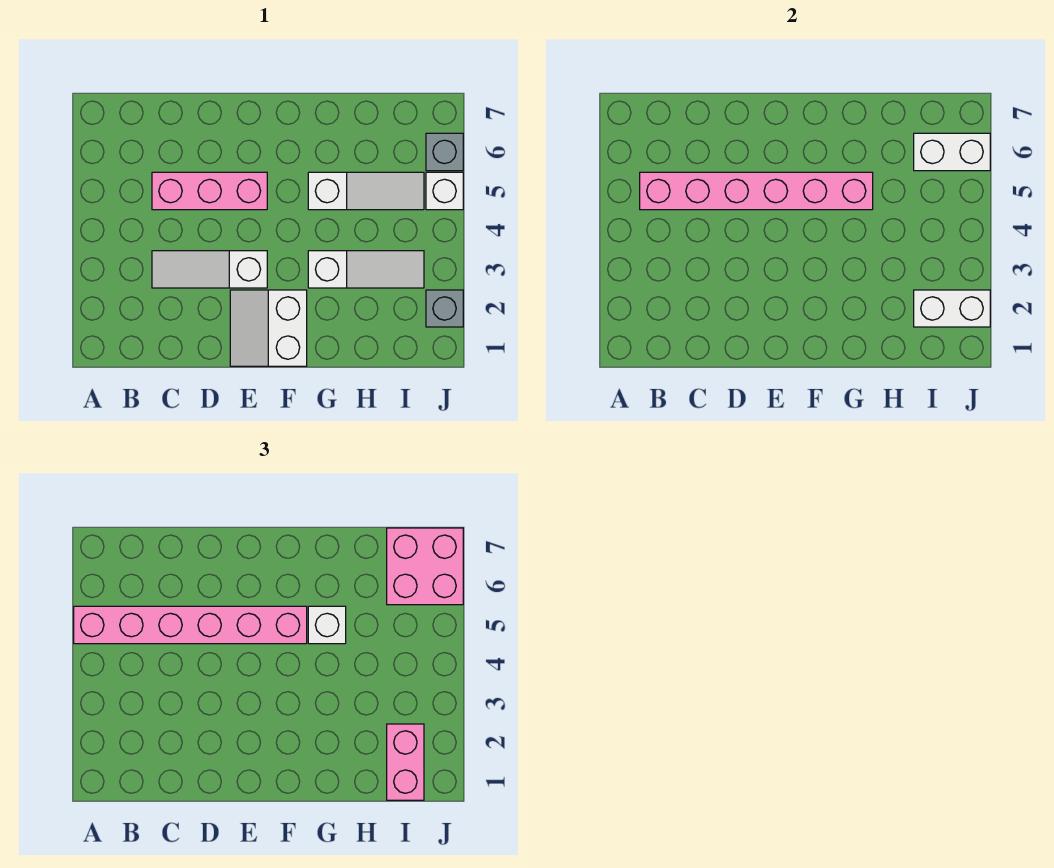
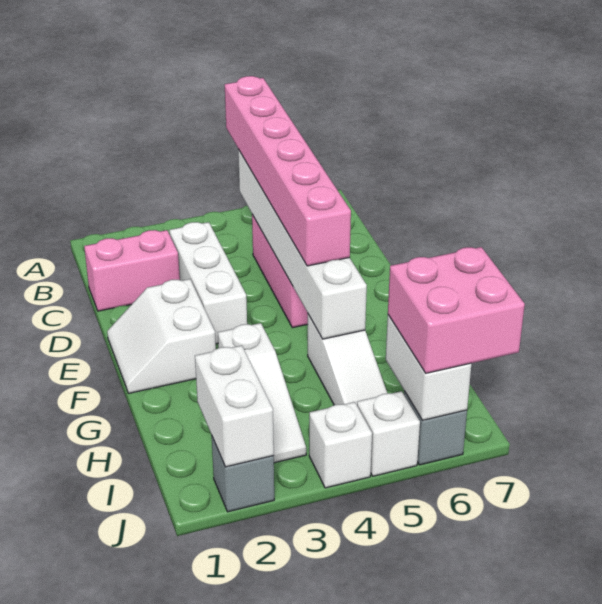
pink 1x6 brick [640,172,873,210] -> white 1x6 brick [238,150,367,339]
white 1x3 slope [152,251,267,288] -> white 1x3 brick [169,222,247,344]
white 2x2 slope [230,290,307,366] -> white 2x2 slope turned to [107,279,216,393]
white 1x1 brick [308,606,346,644] -> white 1x1 brick moved to [309,402,372,488]
pink 1x2 brick [387,724,424,800] -> pink 1x2 brick moved to [84,230,180,311]

